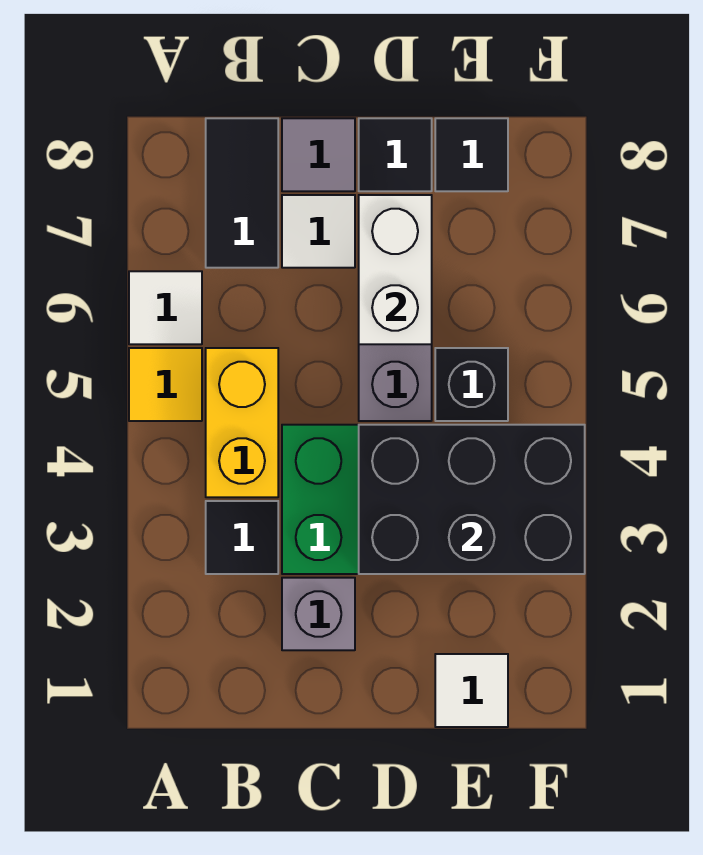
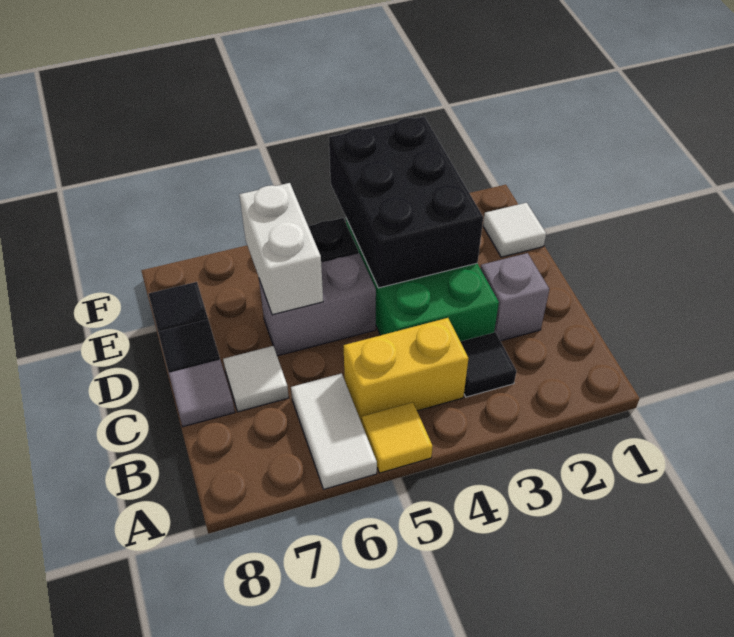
white 1x1 tile [129,271,202,344] -> white 1x2 tile [291,373,377,489]
black 1x2 tile [206,118,278,268] -> none
white 1x2 brick [359,195,432,344] -> white 1x2 brick turned to [239,183,323,315]

